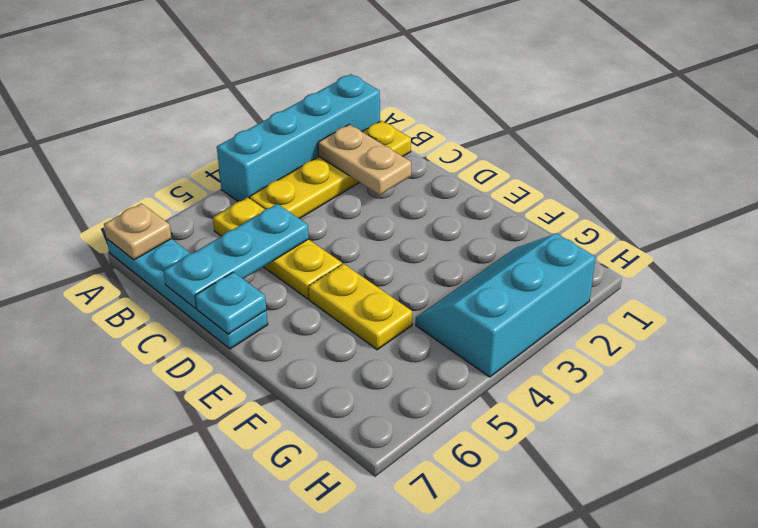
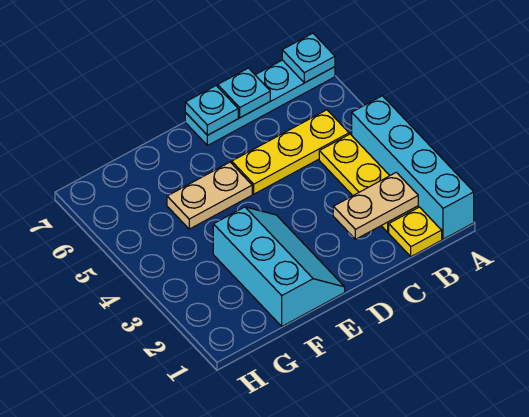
tan 1x1 plate [104,203,172,260] -> cyan 1x1 plate [282,33,335,83]
cyan 1x3 plate [164,204,309,308] -> cyan 1x1 plate [218,68,270,118]
yellow 1x2 plate [308,264,412,350] -> tan 1x2 plate [167,162,252,229]
cyan 2x3 slope [416,233,596,377] -> cyan 2x3 slope moved to [213,207,345,326]

